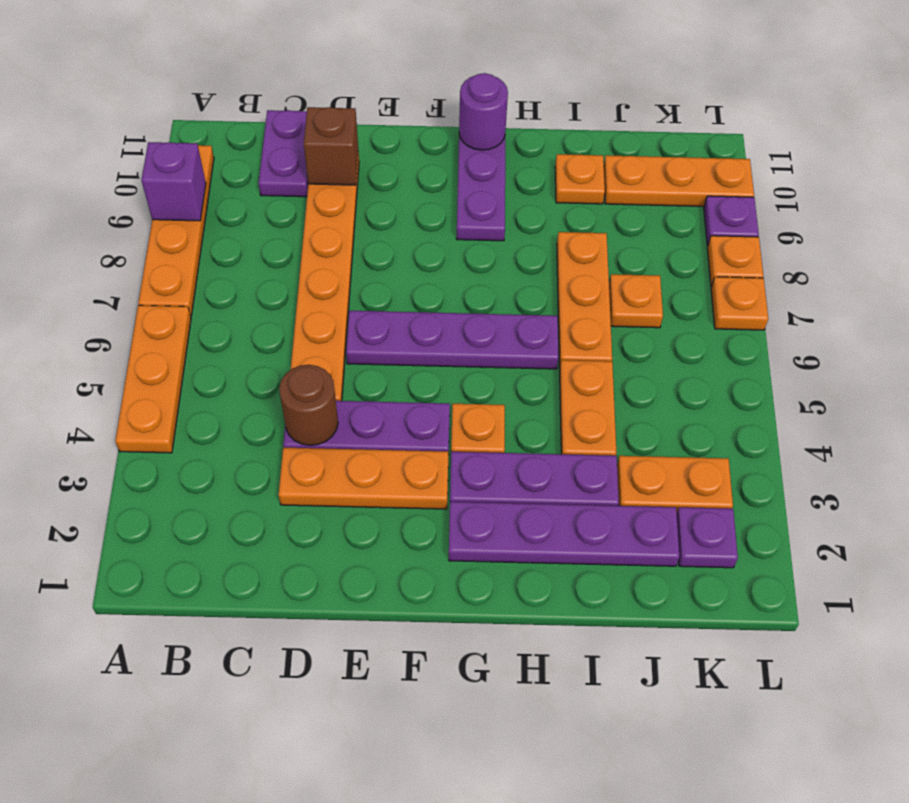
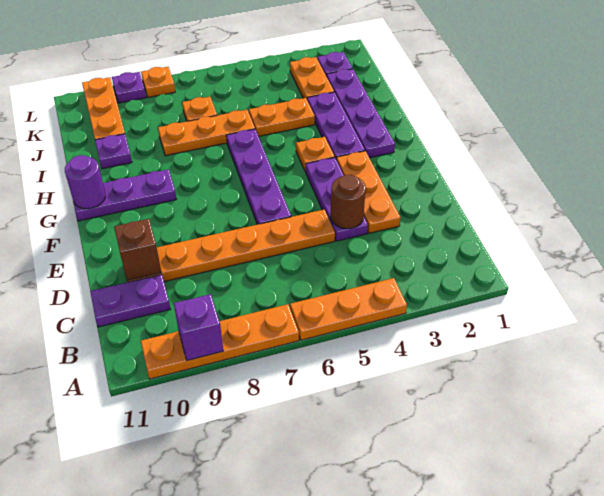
orange 1x1 plate [555,154,605,204] -> purple 1x1 plate [95,134,132,169]
orange 1x1 plate [711,277,768,330] -> none

